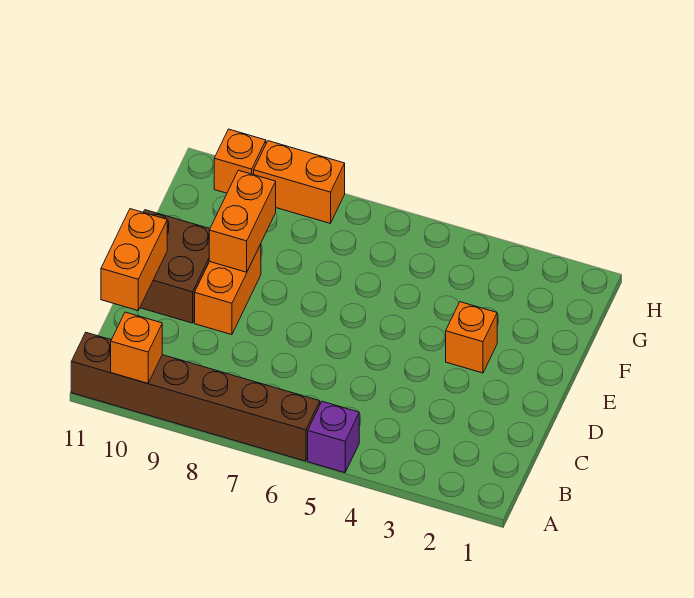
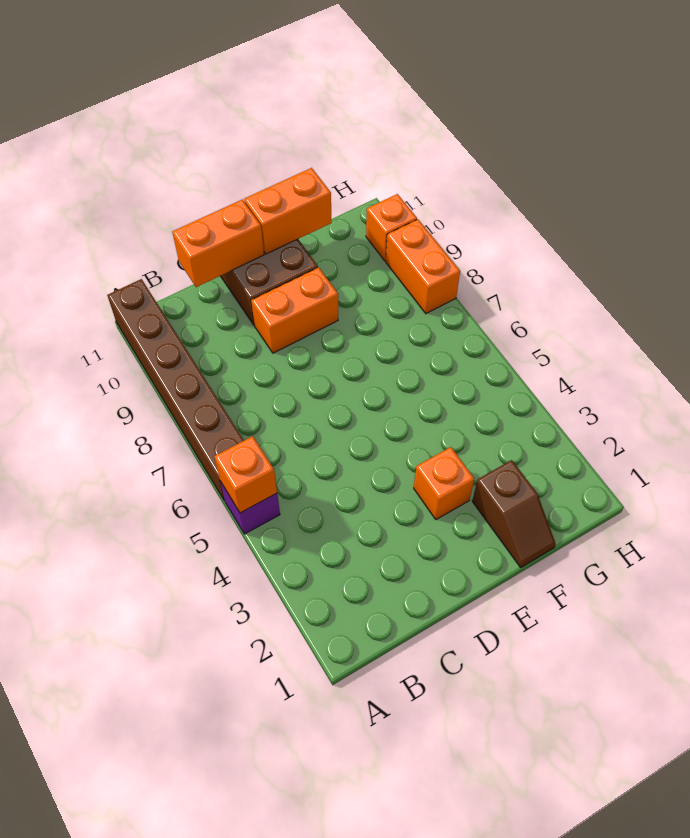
orange 1x1 brick [111,312,162,383] -> orange 1x1 brick moved to [214,436,277,513]
orange 1x2 brick [209,170,276,272] -> orange 1x2 brick moved to [244,168,332,254]
none -> brown 1x2 slope [472,460,556,568]

